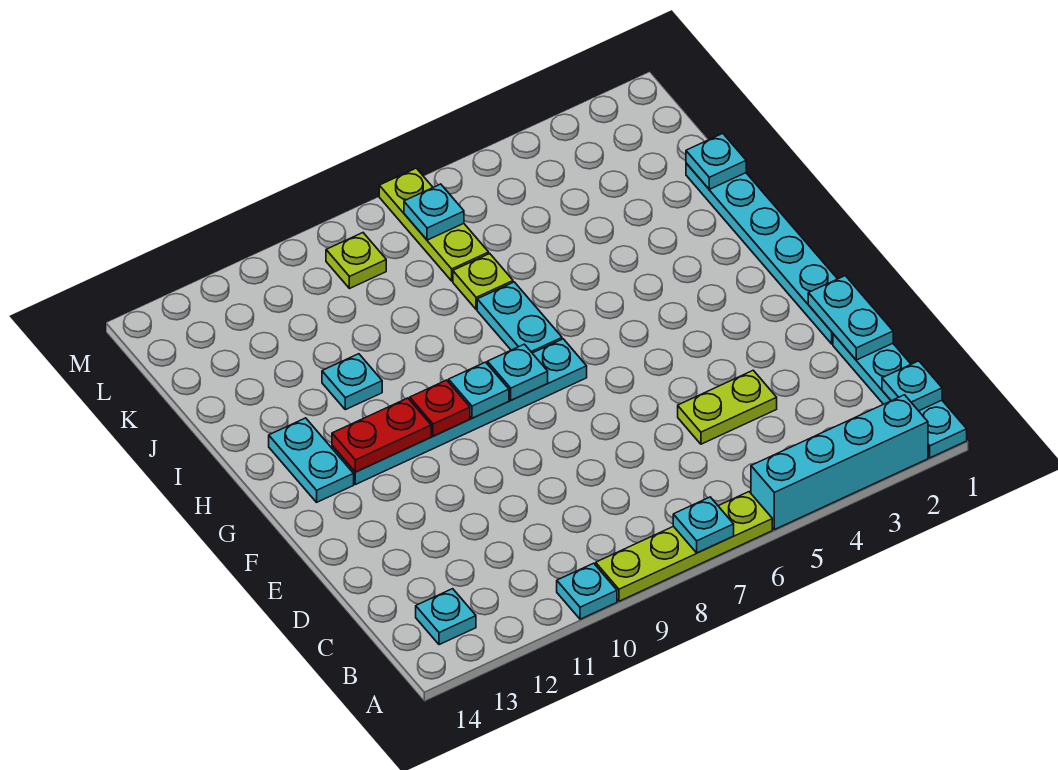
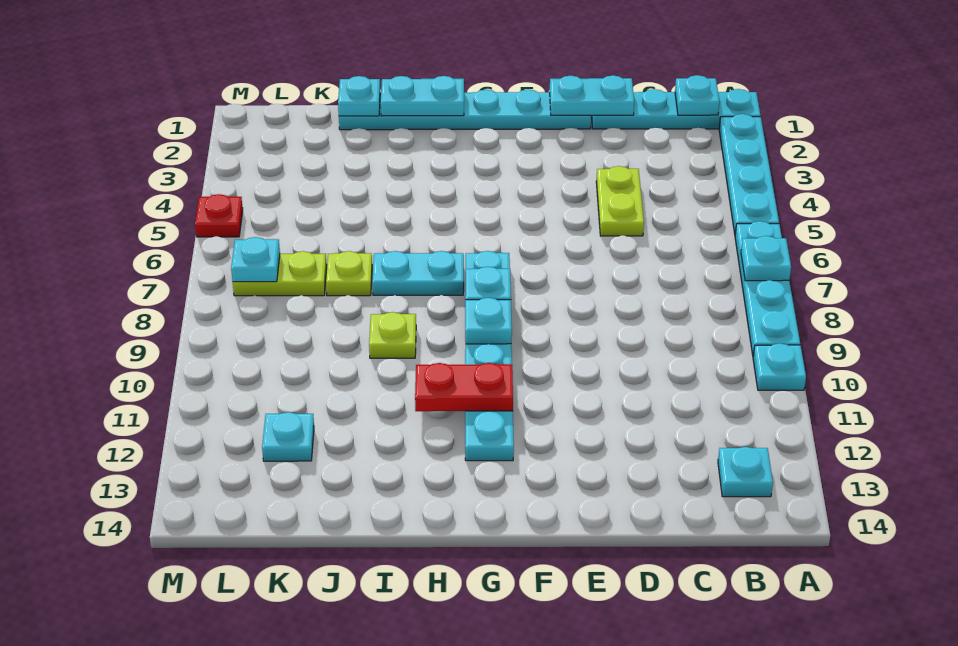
cyan 1x4 brick [751,395,928,530] -> cyan 1x4 plate [719,114,779,233]
lime 1x4 plate [596,492,772,601] -> cyan 1x4 plate [735,221,800,356]
red 1x1 plate [410,380,470,436] -> red 1x1 plate moved to [195,194,243,237]
red 1x2 plate [332,398,431,472] -> red 1x2 plate turned to [415,363,513,411]
cyan 1x2 plate [269,418,354,502] -> cyan 1x2 plate moved to [381,76,464,116]
cyan 1x1 plate [322,354,382,410] -> cyan 1x1 plate moved to [262,412,314,461]
lime 1x3 plate [379,168,489,281] -> lime 1x2 plate [233,251,327,296]
lime 1x1 plate [326,233,386,289] -> lime 1x1 plate moved to [369,312,416,358]

